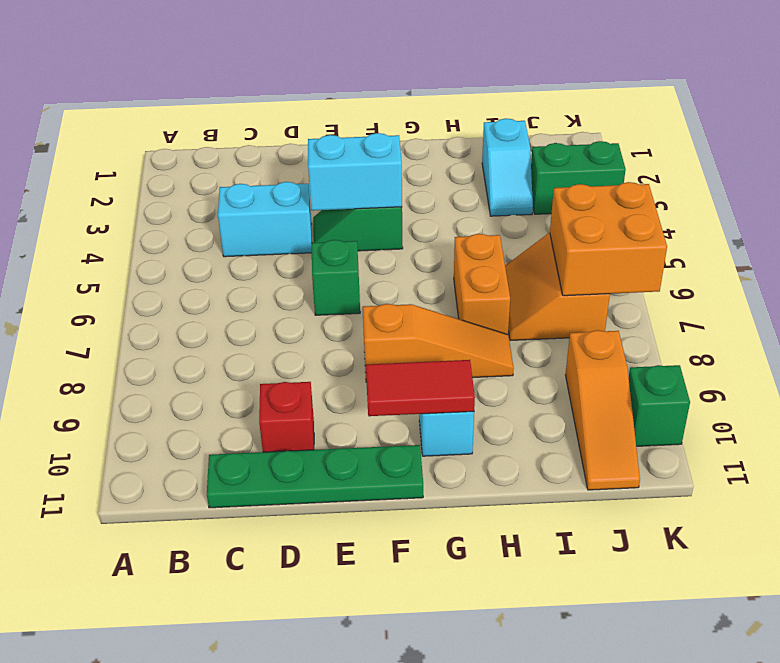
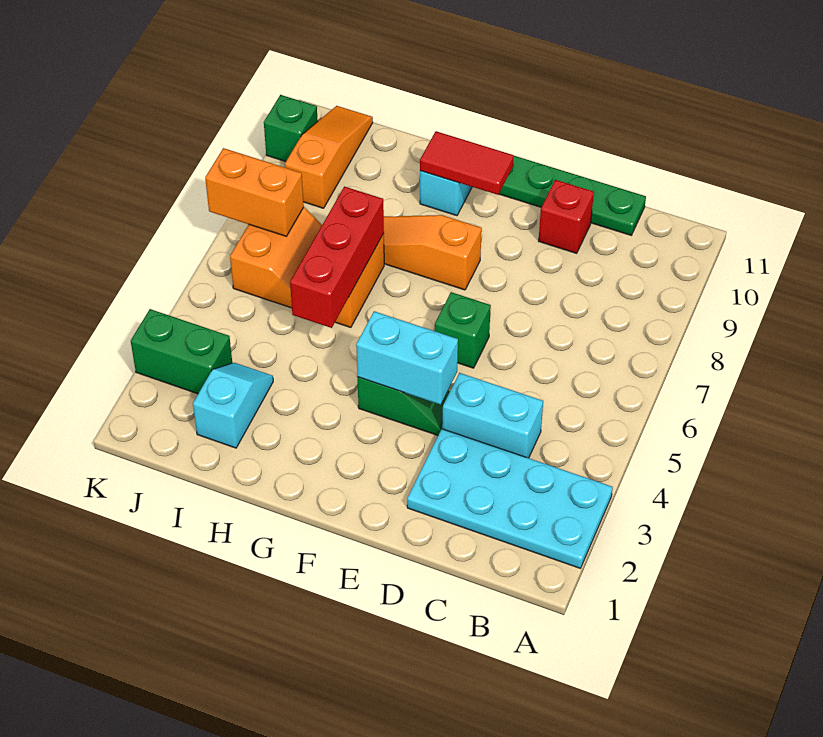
none -> cyan 2x4 plate [407,429,613,568]
none -> red 1x3 brick [290,187,384,328]
orange 2x2 brick [550,182,667,296] -> orange 1x2 brick [205,148,304,236]

